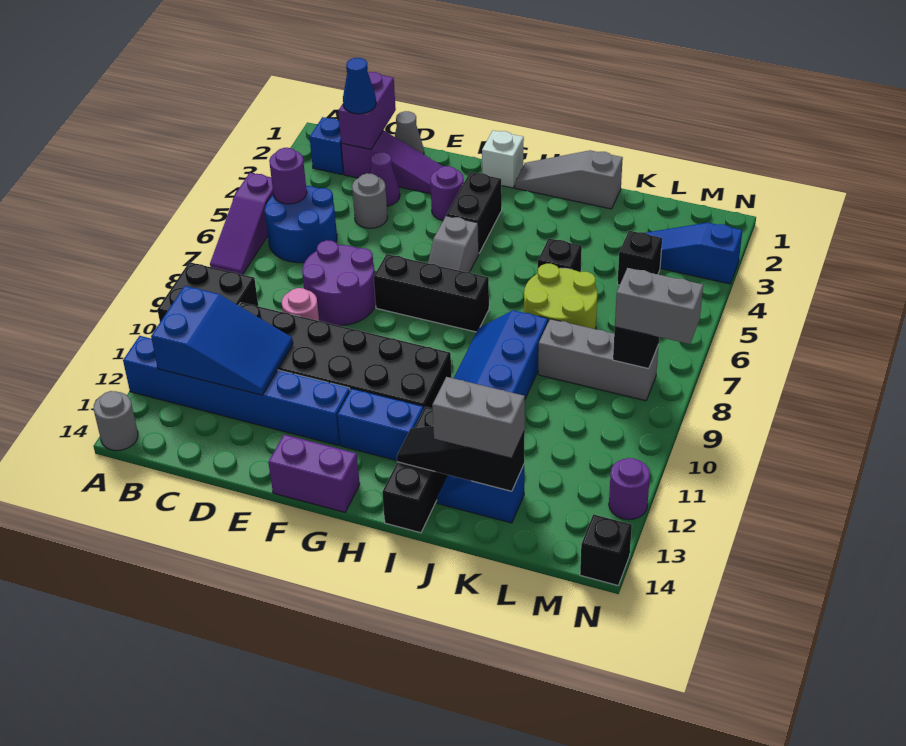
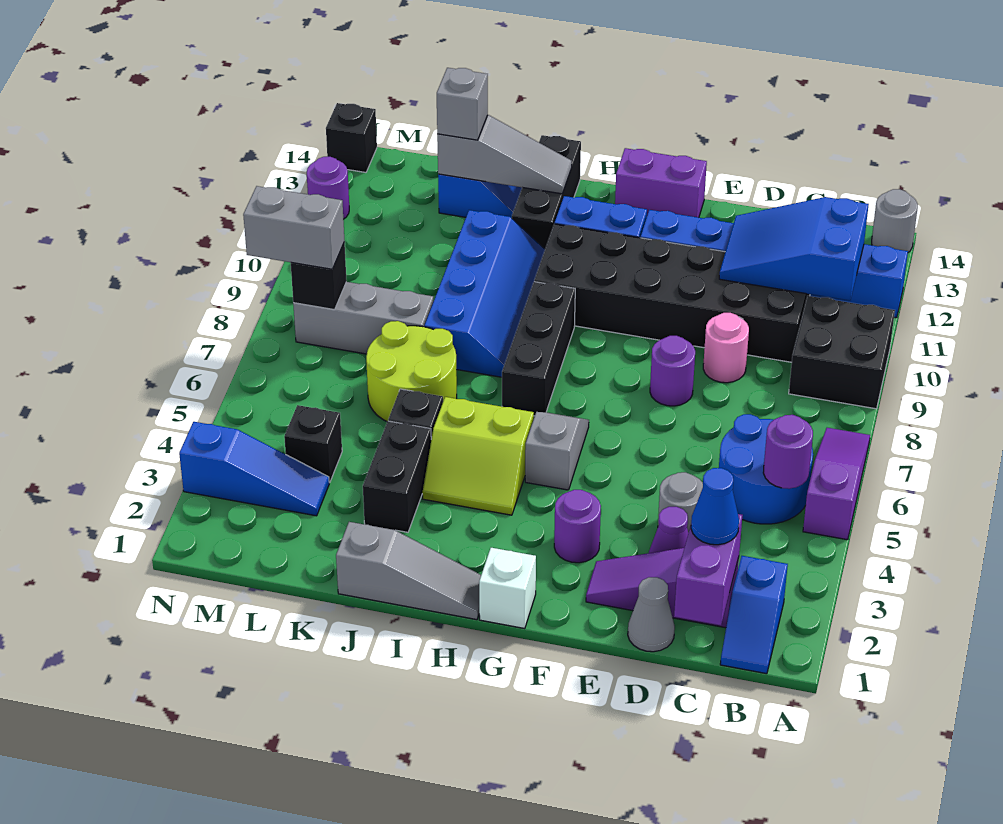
purple 2x2 round brick [302,240,376,326] -> purple 1x1 round brick [650,336,695,406]
black 1x3 brick [374,254,489,332] -> black 1x3 brick turned to [502,282,575,416]
black 1x2 brick [446,172,502,253] -> black 1x2 brick moved to [363,421,431,532]
none -> lime 2x2 slope [422,397,534,515]
black 1x3 slope [397,426,525,491] -> grey 1x3 slope [437,115,572,194]
grey 1x2 brick [432,377,525,458] -> grey 1x1 brick [437,68,488,140]

